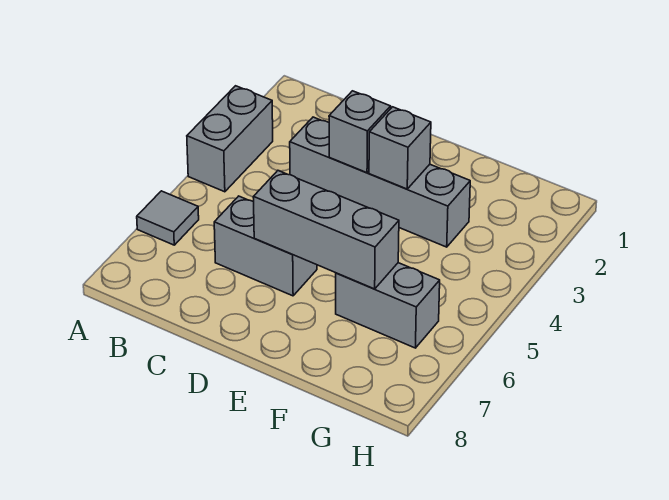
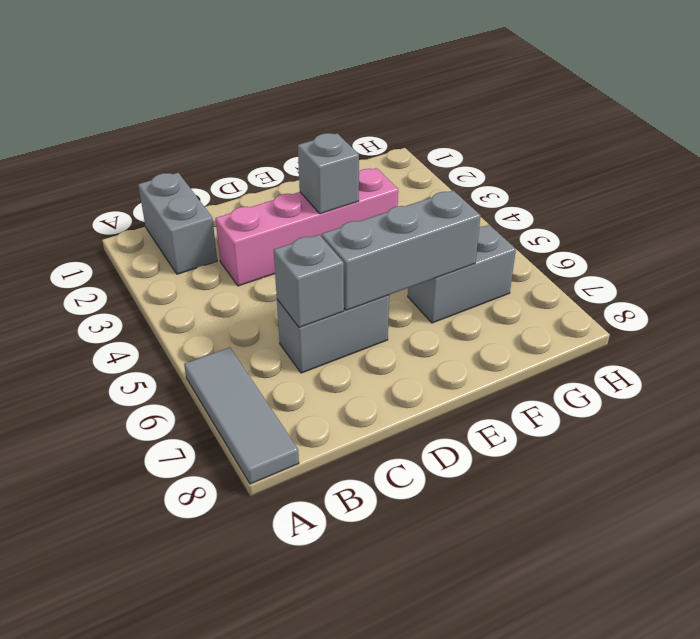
grey 1x2 brick [187,86,273,192] -> grey 1x2 brick moved to [138,173,217,274]
grey 1x1 tile [137,191,199,245] -> grey 1x3 tile [184,347,299,484]
grey 1x4 brick [290,117,470,247] -> pink 1x4 brick [215,168,398,286]
grey 1x1 brick [329,91,391,173] -> grey 1x1 brick moved to [274,235,344,327]

